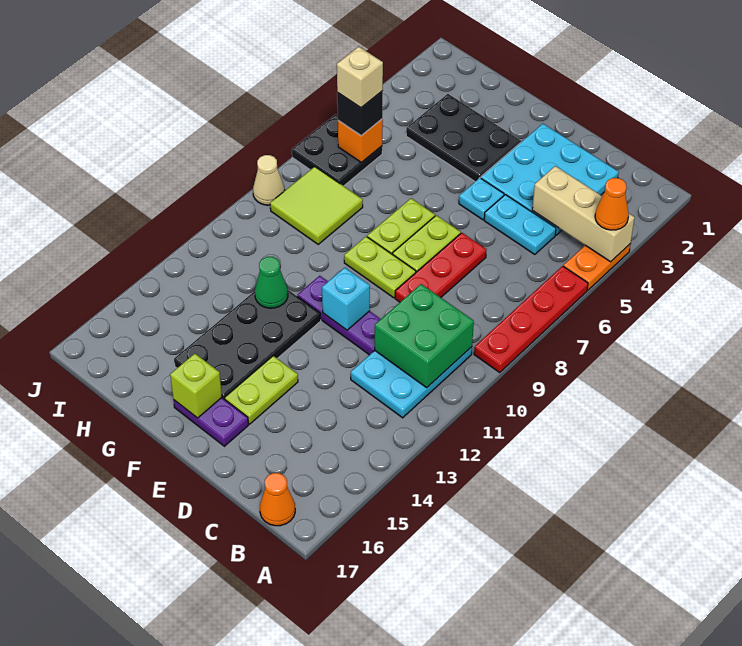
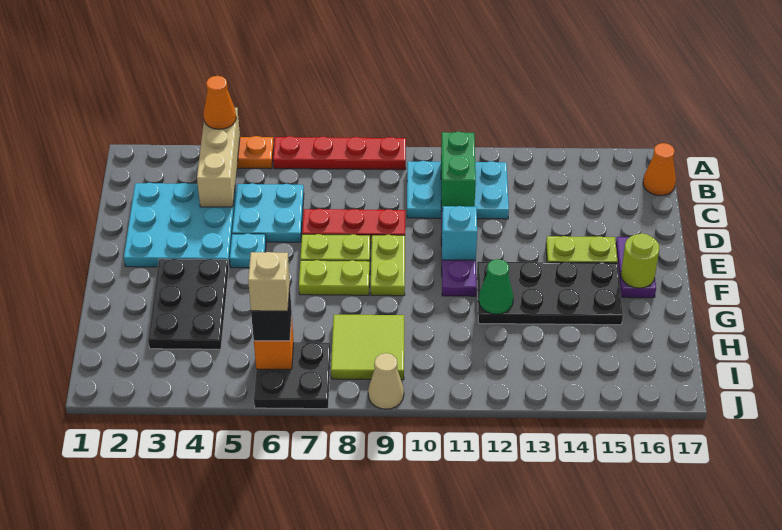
green 2x2 brick [375,284,474,387] -> green 1x2 brick [441,132,476,209]
cyan 1x2 plate [484,195,556,255] -> cyan 2x2 plate [232,183,304,242]
lime 1x1 brick [170,354,222,418] -> lime 1x1 round brick [621,233,659,288]

